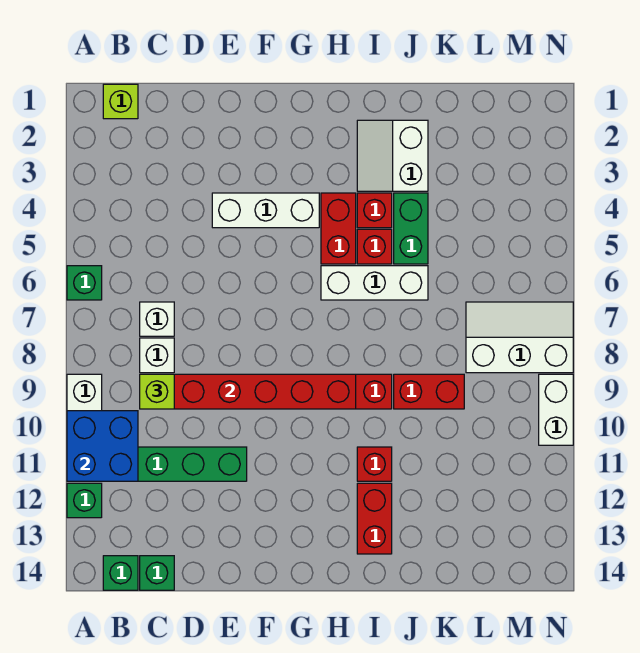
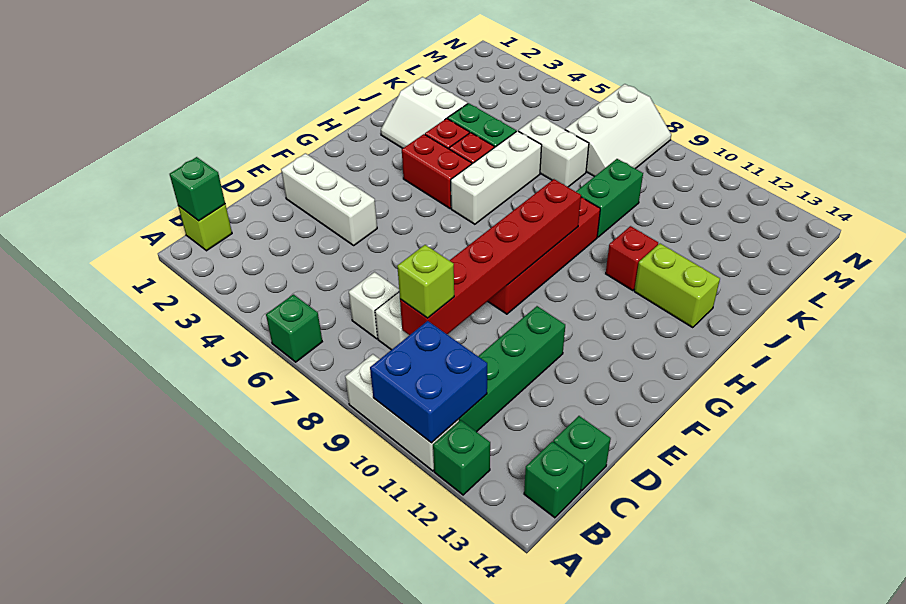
none -> green 1x1 brick [170,157,225,221]
white 1x3 brick [212,193,319,228] -> white 1x3 brick turned to [281,153,377,245]
red 1x2 brick [357,483,392,554] -> lime 1x2 brick [634,244,720,328]
red 1x2 brick [394,374,464,409] -> green 1x2 brick [576,159,643,237]
white 2x3 slope [466,302,573,373] -> white 2x3 slope turned to [565,84,671,177]
white 1x2 brick [539,374,573,445] -> white 1x2 brick moved to [518,116,589,187]

